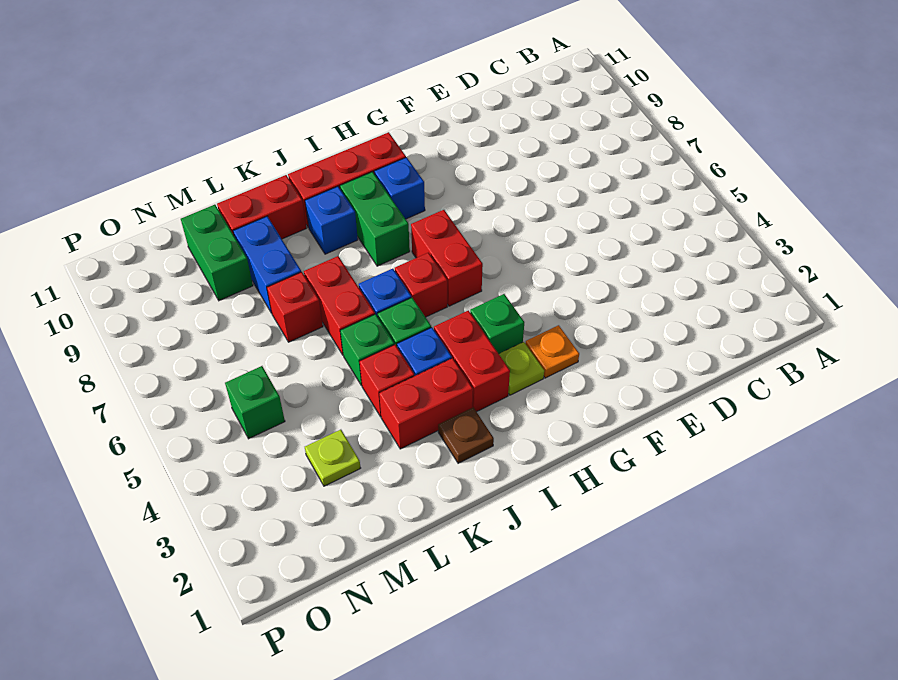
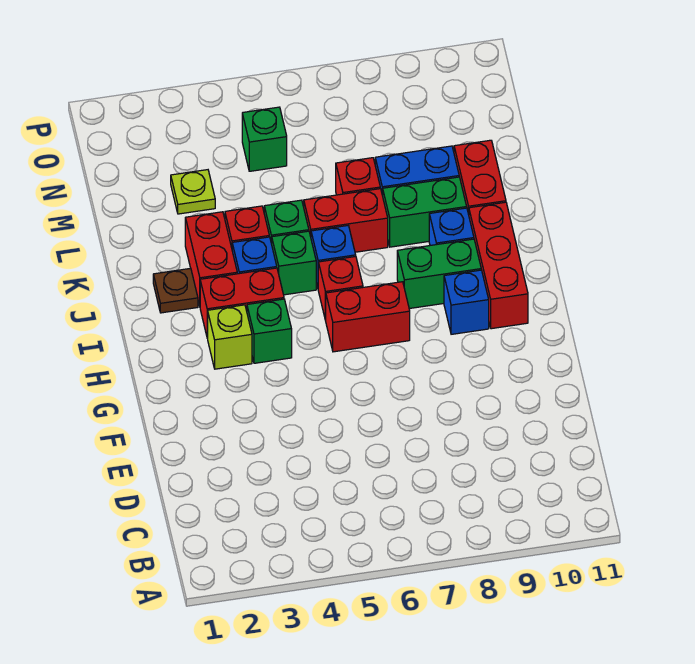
orange 1x1 plate [525,325,579,378] -> none
lime 1x1 plate [499,342,544,395] -> lime 1x1 brick [208,305,252,369]
green 1x2 brick [181,205,253,301] -> green 1x2 brick moved to [383,177,467,247]

